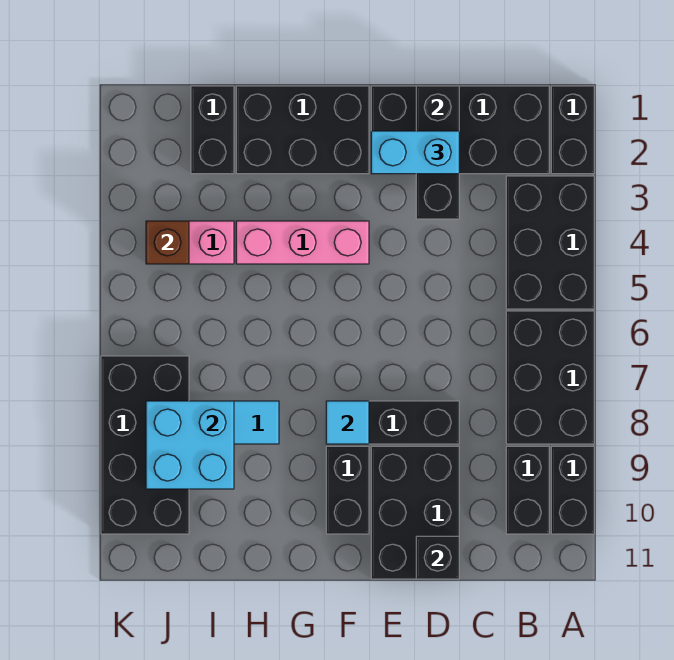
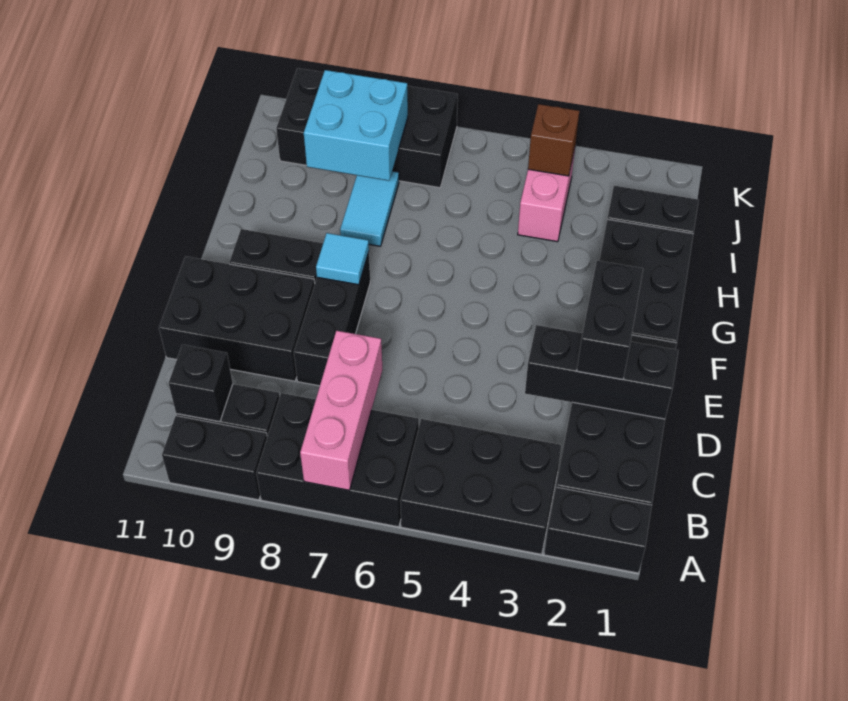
cyan 1x2 brick [371,131,459,174] -> black 1x2 brick [577,261,643,380]
black 1x1 brick [416,536,459,579] -> black 1x1 brick moved to [169,345,233,422]
pink 1x3 brick [236,221,369,264] -> pink 1x3 brick moved to [300,331,383,490]

